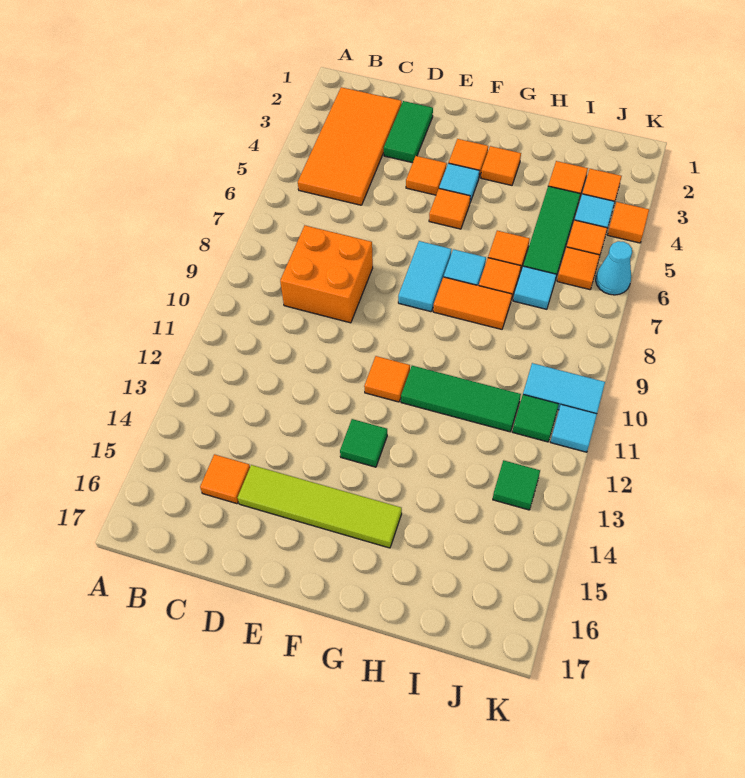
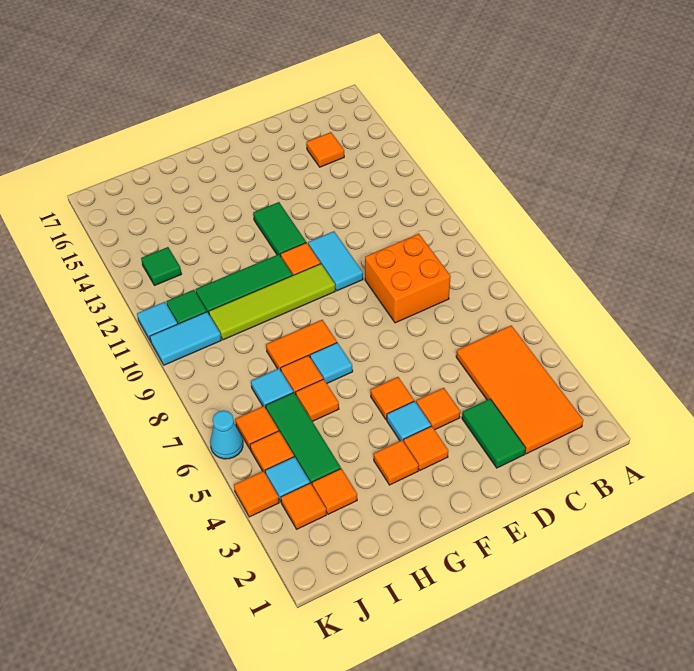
lime 1x4 tile [238,465,402,548] -> lime 1x4 tile moved to [209,264,335,340]
cyan 1x2 tile [398,241,451,312] -> cyan 1x2 tile moved to [308,231,363,291]
green 1x1 tile [340,419,387,467] -> green 1x2 tile [253,202,306,256]

